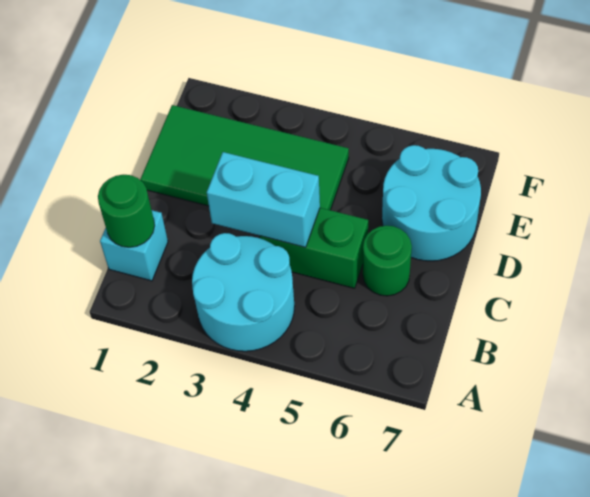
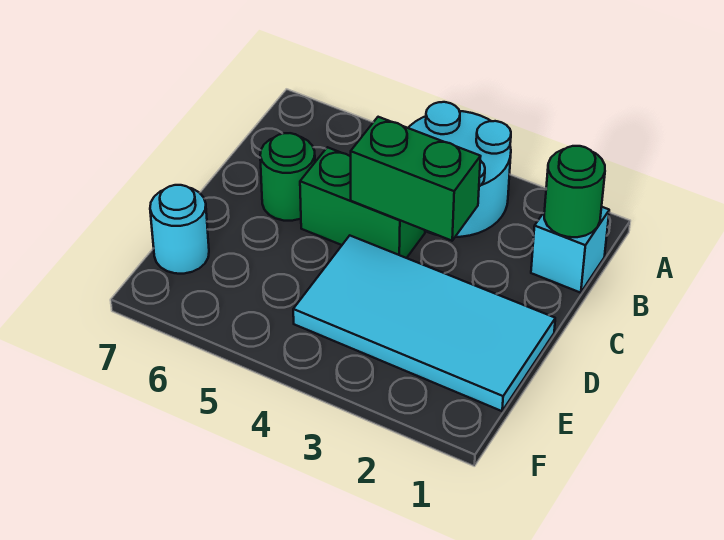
cyan 1x2 brick [207,152,320,247] -> green 1x2 brick [350,117,481,241]
green 2x4 tile [140,105,349,210] -> cyan 2x4 tile [293,236,555,411]
cyan 2x2 round brick [382,145,481,261] -> cyan 1x1 round brick [150,185,209,274]

